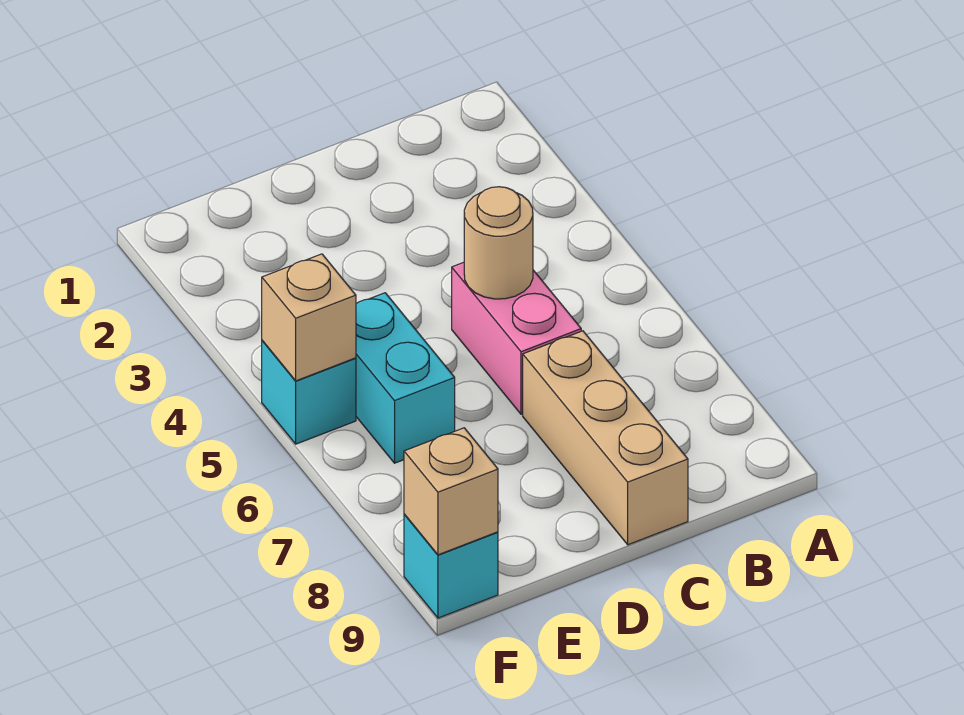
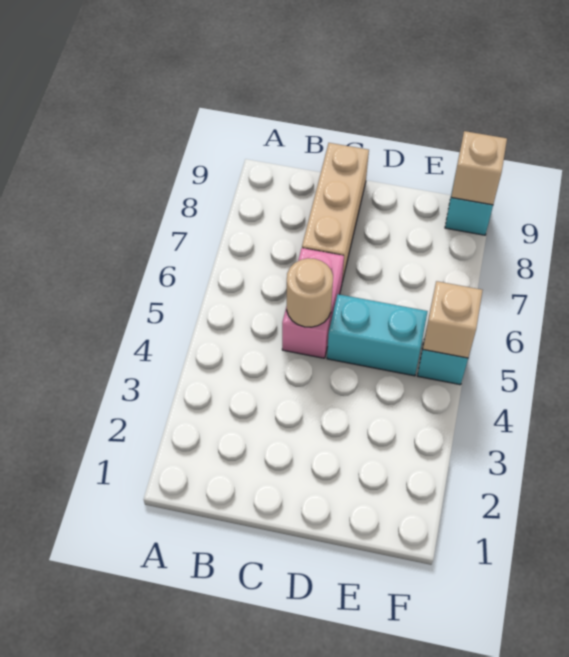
cyan 1x2 brick [356,293,455,463] -> cyan 1x2 brick turned to [327,294,428,376]

